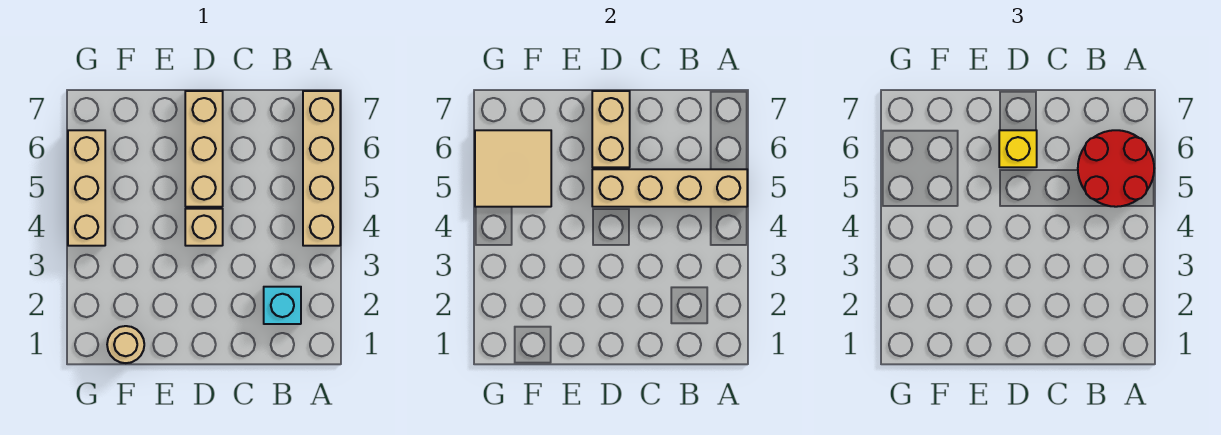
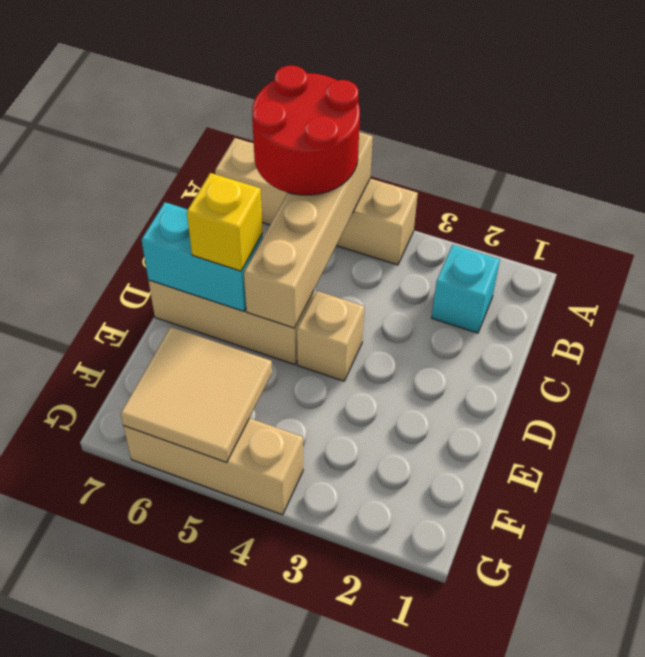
tan 1x2 brick [592,91,630,167] -> cyan 1x2 brick [142,202,263,311]
tan 1x1 round brick [107,326,144,363] -> none

